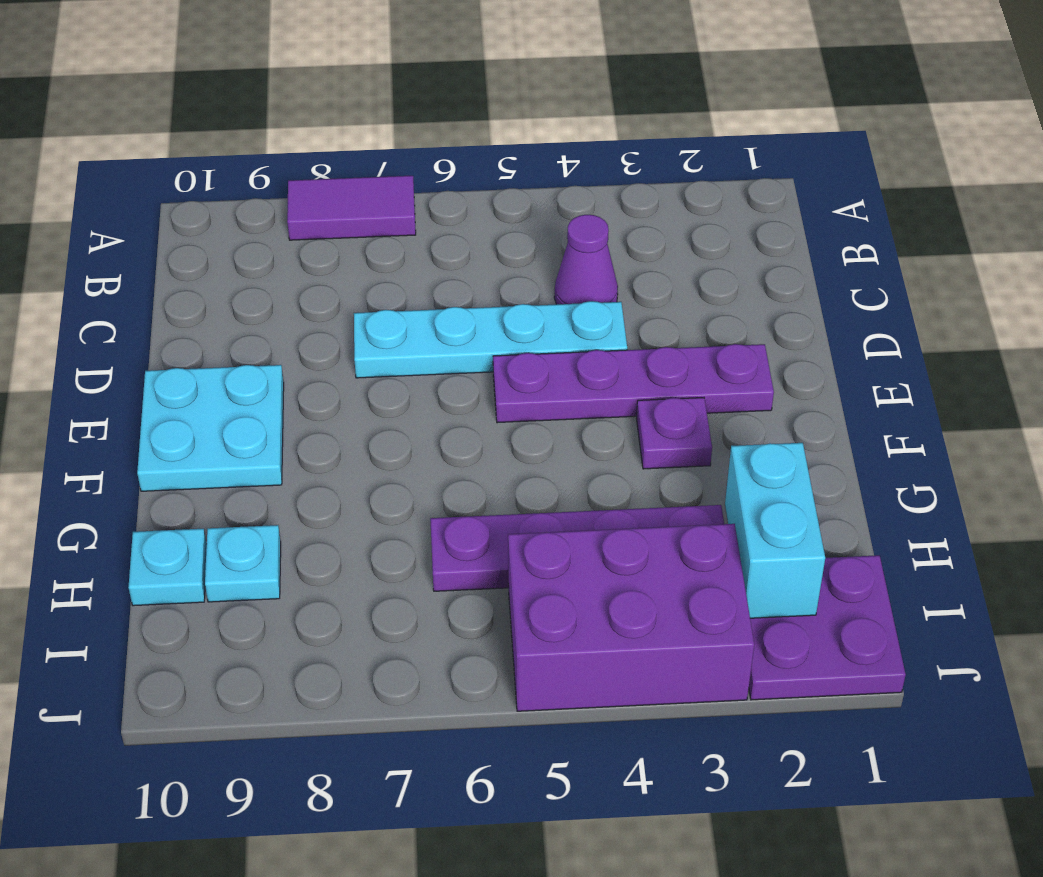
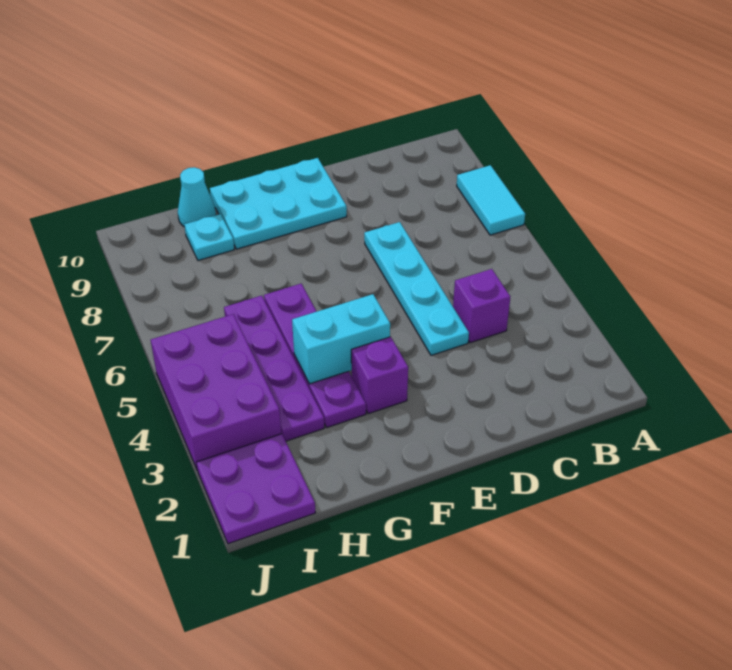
purple 1x2 tile [287,176,416,240] -> cyan 1x2 tile [457,165,525,235]
purple 1x1 cone [554,215,618,304] -> purple 1x1 brick [453,269,510,343]
purple 1x4 plate [493,344,774,423] -> purple 1x4 plate moved to [264,284,366,428]
cyan 2x2 plate [137,365,284,491] -> cyan 2x3 plate [210,158,347,249]
purple 1x1 plate [636,398,712,469] -> purple 1x1 brick [351,337,408,414]
cyan 1x2 brick [725,443,825,618] -> cyan 1x2 brick moved to [292,294,390,384]
cyan 1x1 plate [128,529,207,606] -> cyan 1x1 cone [178,167,216,227]

